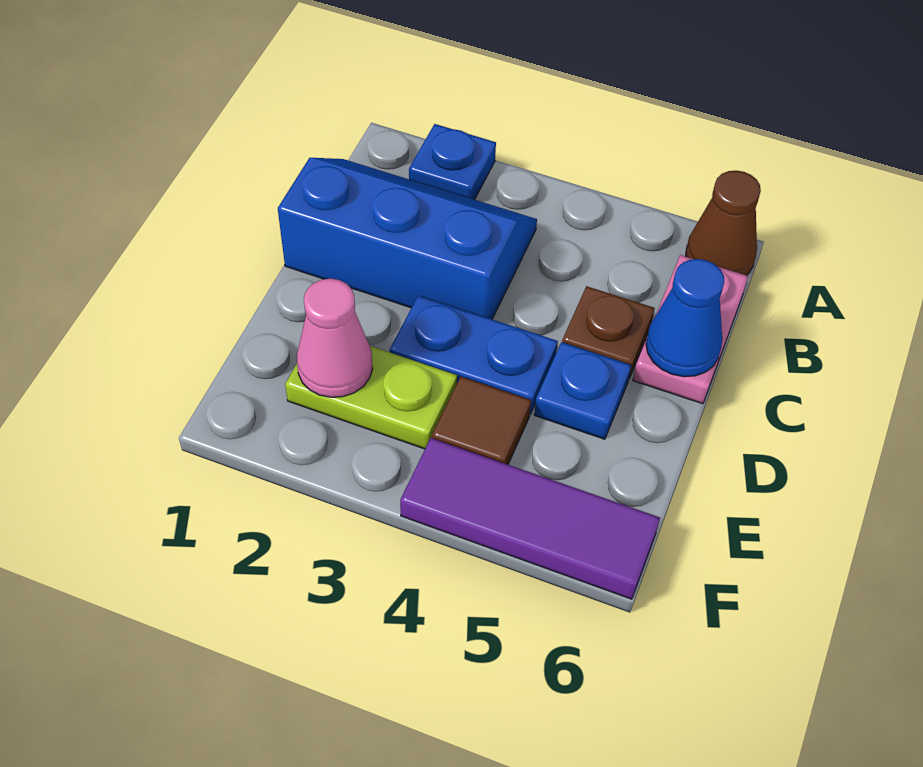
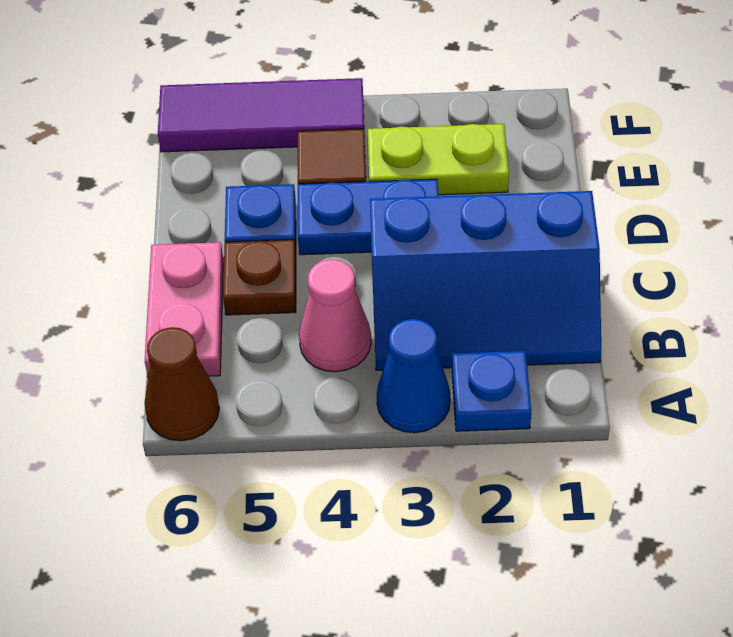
blue 1x1 cone [646,259,724,377] -> blue 1x1 cone moved to [377,319,450,433]
pink 1x1 cone [297,279,373,397] -> pink 1x1 cone moved to [299,259,371,372]

